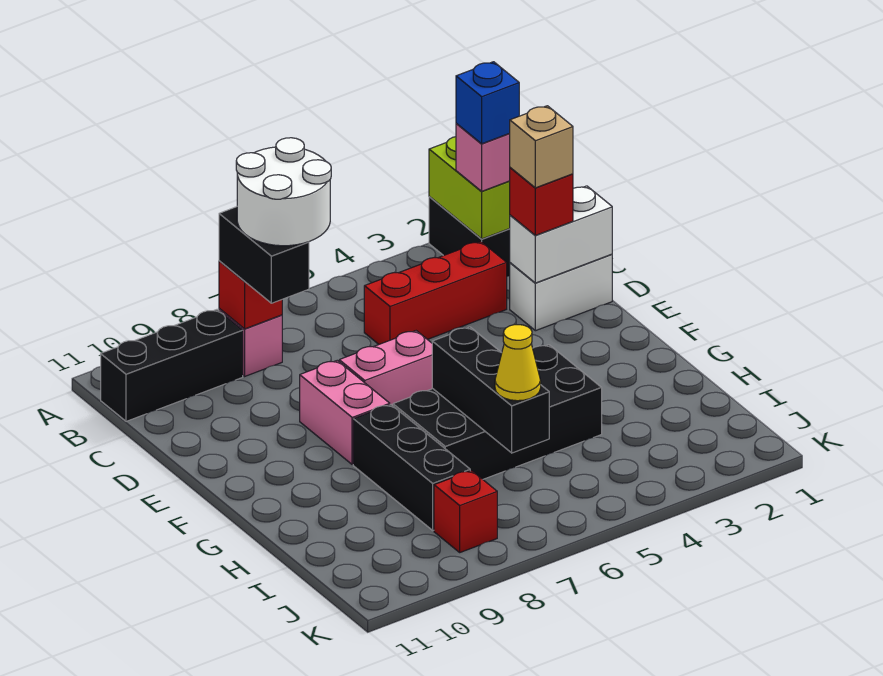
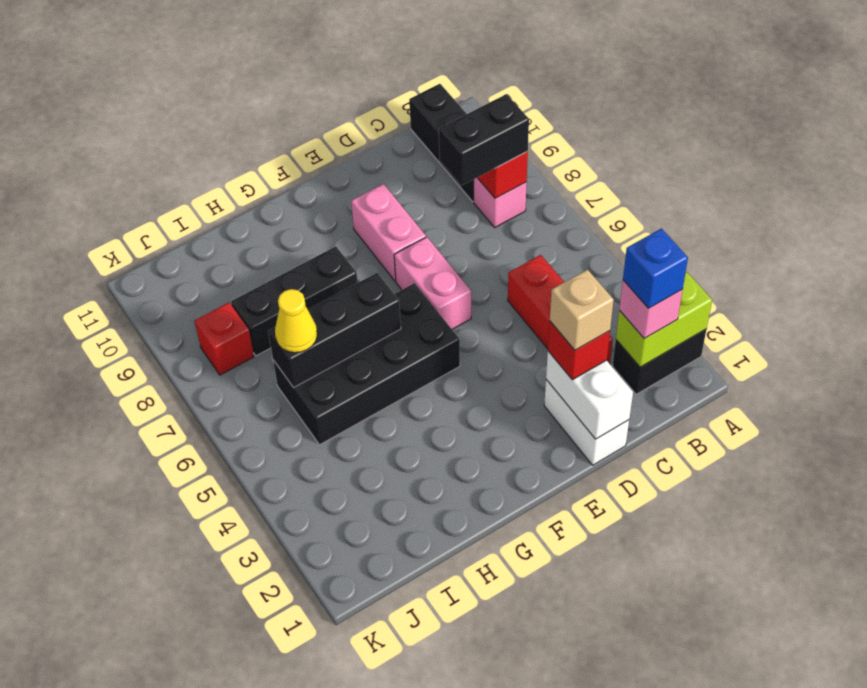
white 2x2 round brick [236,138,331,246] -> none
pink 1x2 brick [300,361,390,465] -> pink 1x2 brick turned to [351,184,426,281]
black 2x4 brick [393,345,602,479] -> black 2x4 brick turned to [273,283,460,445]

